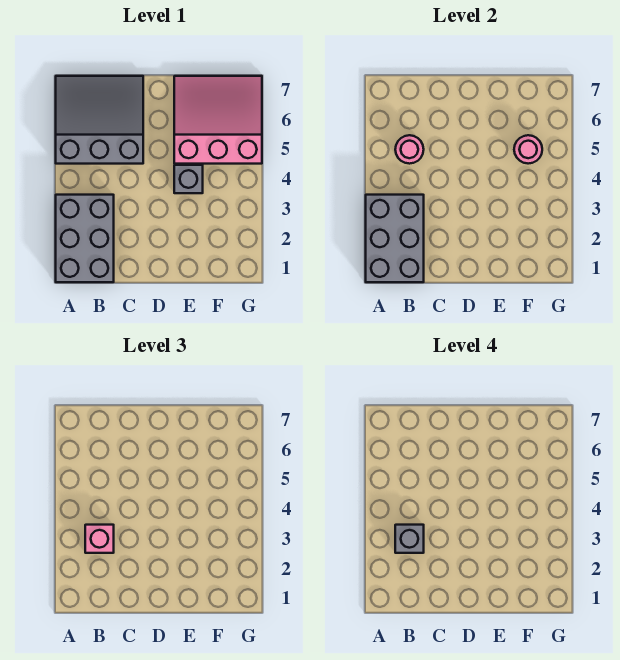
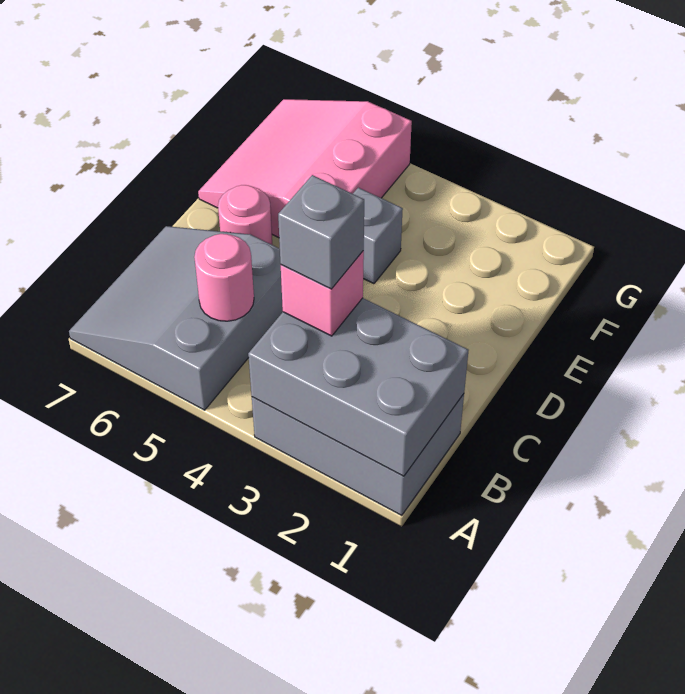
pink 1x1 round brick [514,135,542,164] -> pink 1x1 round brick moved to [218,185,272,245]

